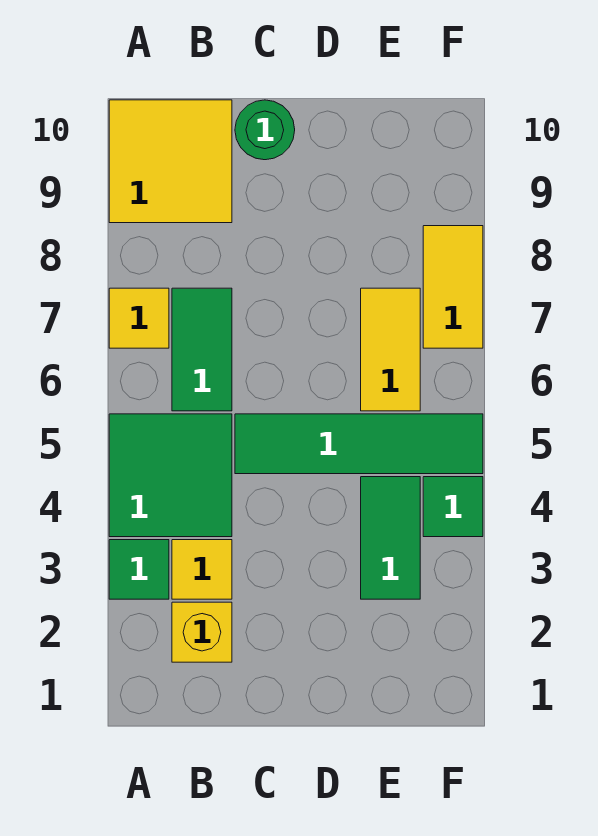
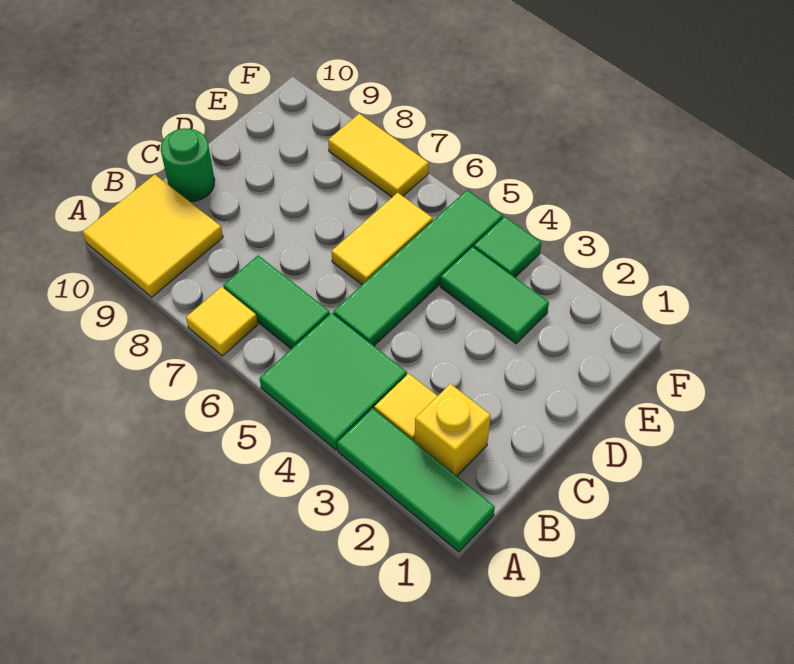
green 1x1 tile [109,540,169,599] -> green 1x3 tile [337,408,495,552]
yellow 1x2 tile [361,288,420,411] -> yellow 1x2 tile turned to [331,193,433,285]

